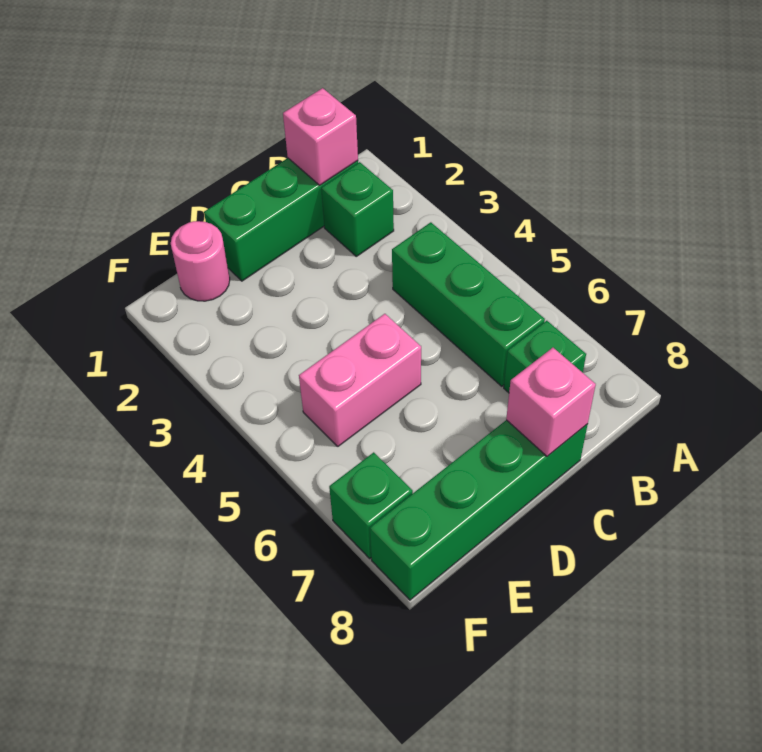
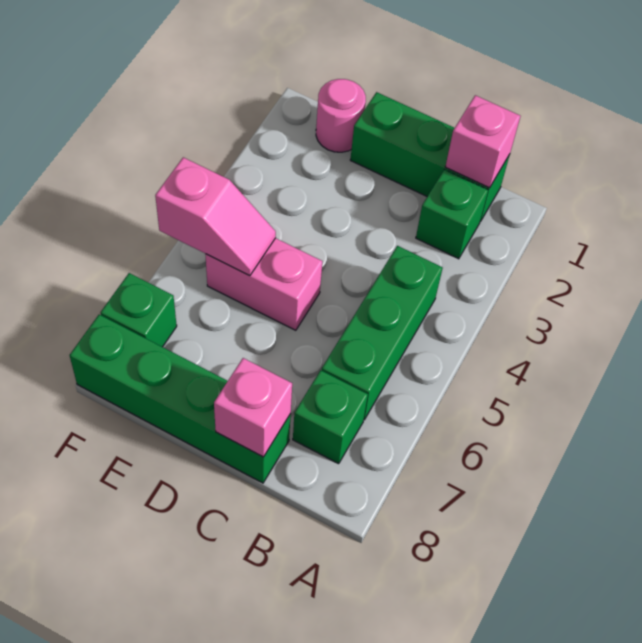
none -> pink 1x2 slope [155,157,276,276]

